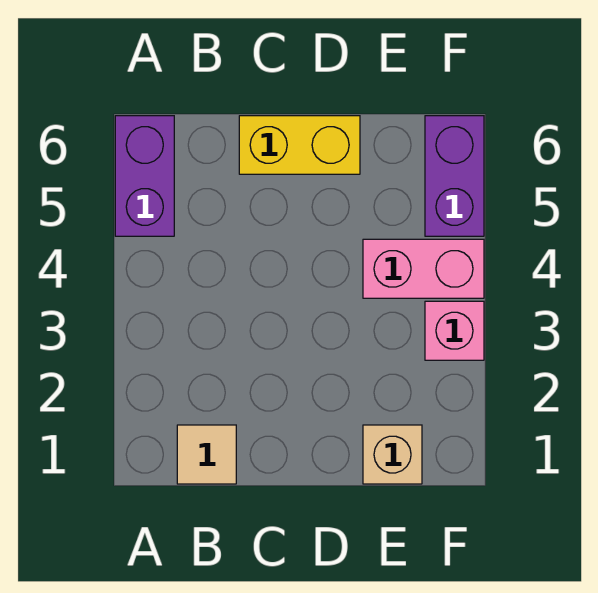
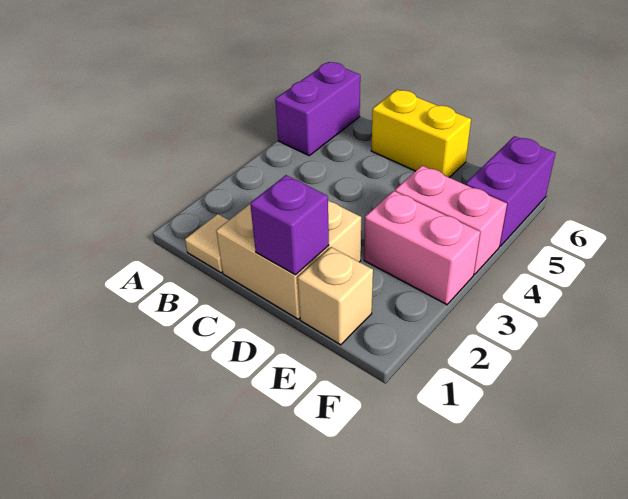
none -> tan 2x2 brick [216,200,361,319]
none -> purple 1x1 brick [250,175,329,275]
pink 1x1 brick [425,301,484,360] -> pink 1x2 brick [364,191,480,305]

